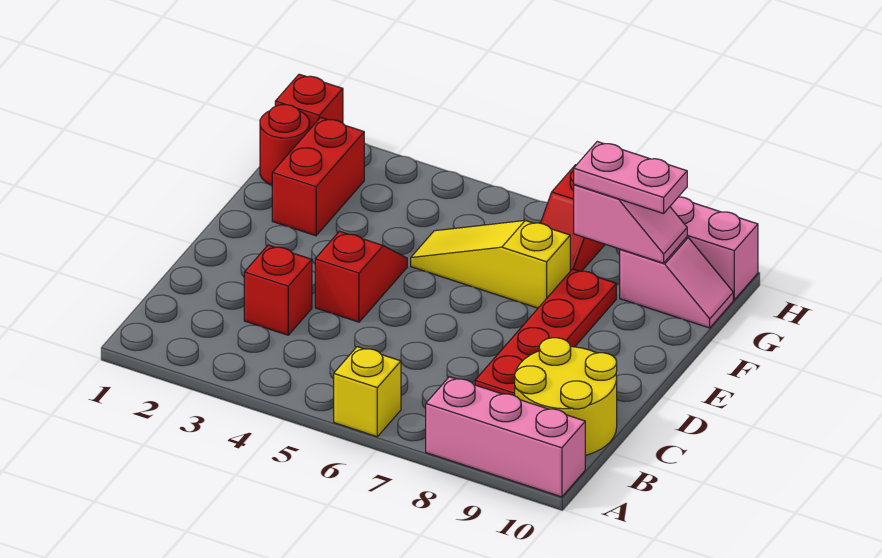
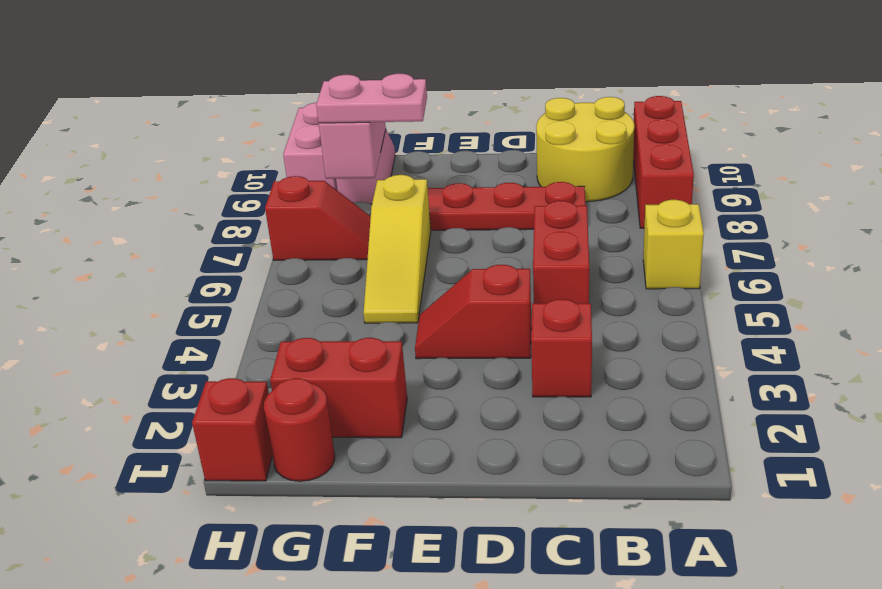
pink 1x3 brick [426,377,585,497] -> red 1x3 brick [633,96,694,228]
none -> red 1x2 brick [533,201,589,303]
pink 1x2 plate [574,142,687,214] -> pink 1x2 plate turned to [316,74,427,123]

